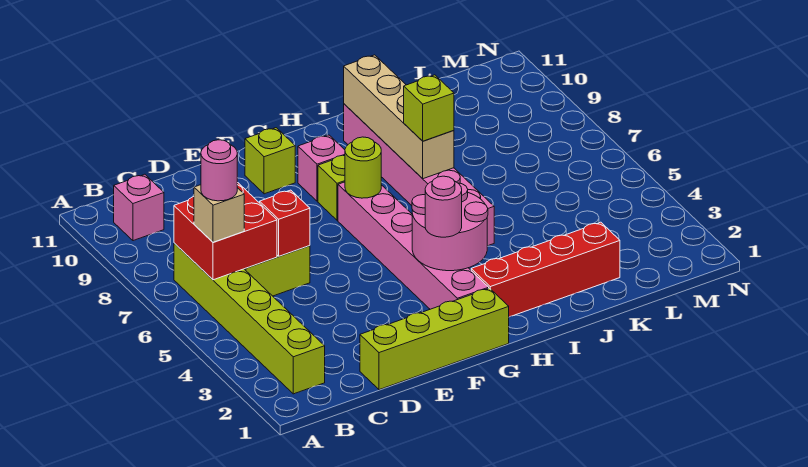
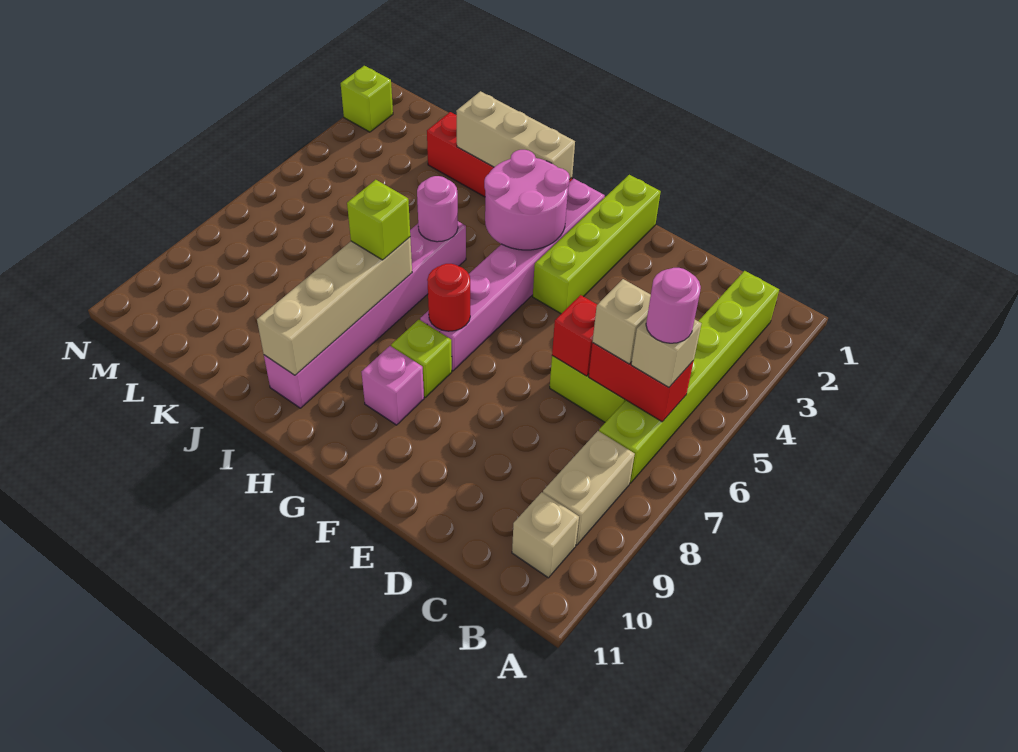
red 2x2 brick [174,183,277,280] -> red 1x2 brick [589,343,693,422]
none -> tan 1x2 brick [543,431,635,545]
pink 1x1 brick [114,174,164,241] -> tan 1x1 brick [512,492,579,578]
none -> tan 1x1 brick [593,279,651,364]
lime 1x4 brick [360,288,509,390] -> lime 1x4 brick turned to [533,175,661,314]
lime 1x1 brick [245,128,295,194] -> lime 1x1 brick moved to [341,66,393,132]
pink 1x1 round brick [425,176,462,237] -> pink 1x1 round brick moved to [417,176,458,242]
lime 1x1 round brick [345,137,381,198] -> red 1x1 round brick [427,264,470,331]
none -> tan 1x3 brick [456,91,575,180]

